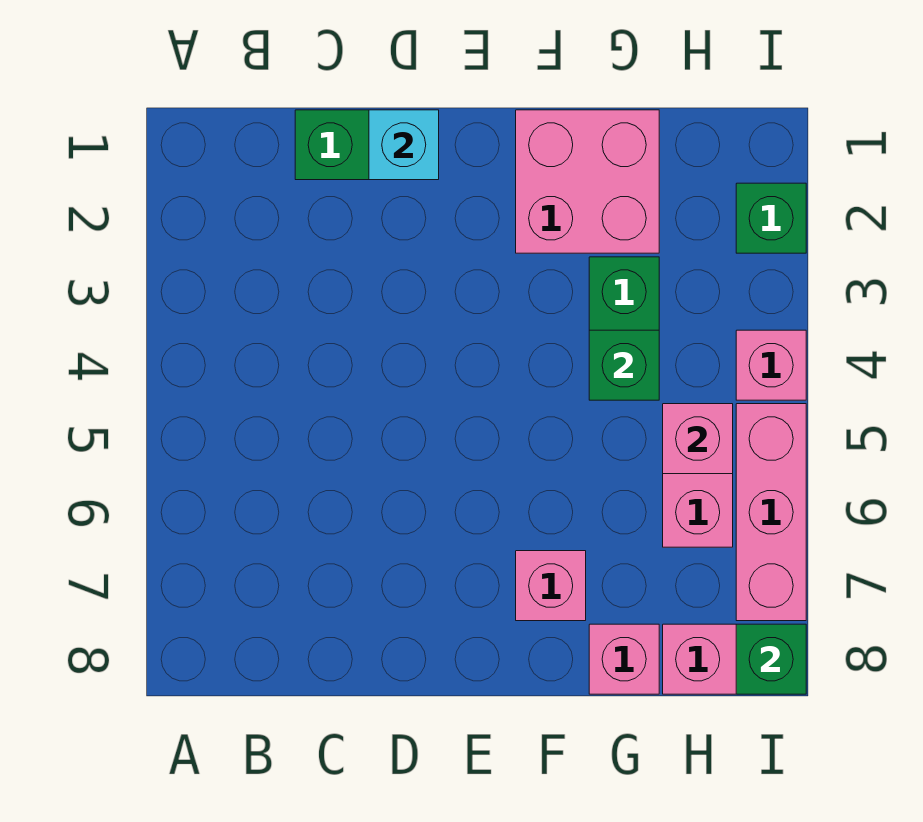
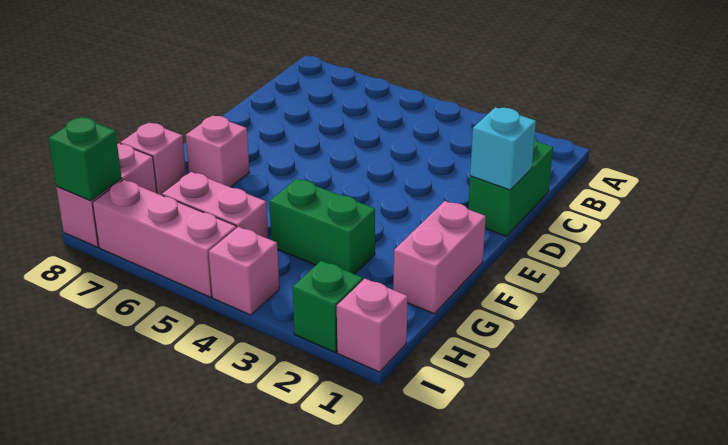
pink 2x2 brick [516,110,659,253] -> pink 1x2 brick [393,201,486,314]
green 1x1 brick [589,330,659,400] -> none
pink 1x1 brick [663,404,733,474] -> pink 1x1 brick moved to [337,279,408,372]

